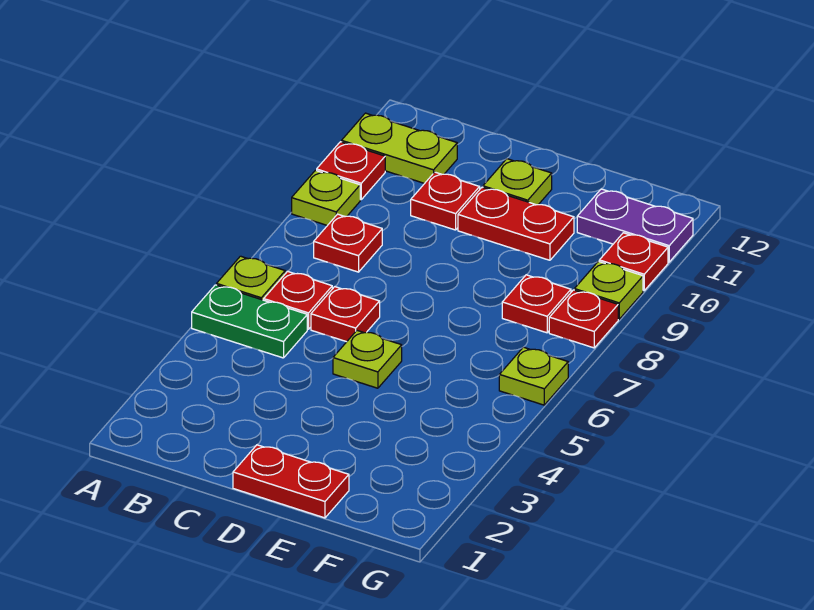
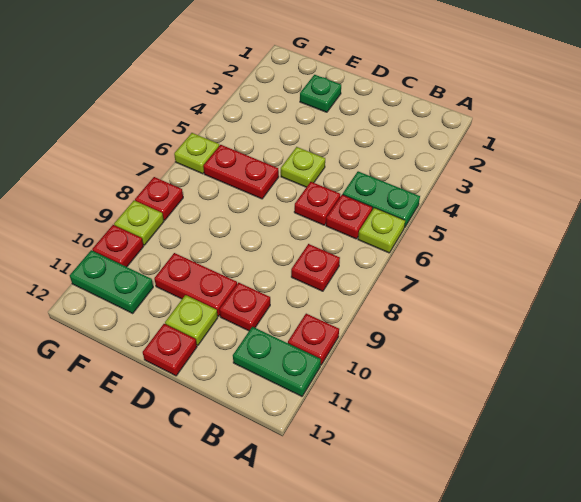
lime 1x1 plate [292,170,360,225] -> none
lime 1x2 plate [342,113,457,183] -> green 1x2 plate [233,327,321,396]
red 1x2 plate [233,445,349,518] -> red 1x2 plate moved to [203,145,279,199]
none -> green 1x1 plate [300,75,341,112]
red 1x1 plate [502,275,571,333] -> red 1x1 plate moved to [143,324,197,376]
purple 1x2 plate [577,189,693,262] -> green 1x2 plate [70,250,153,313]

